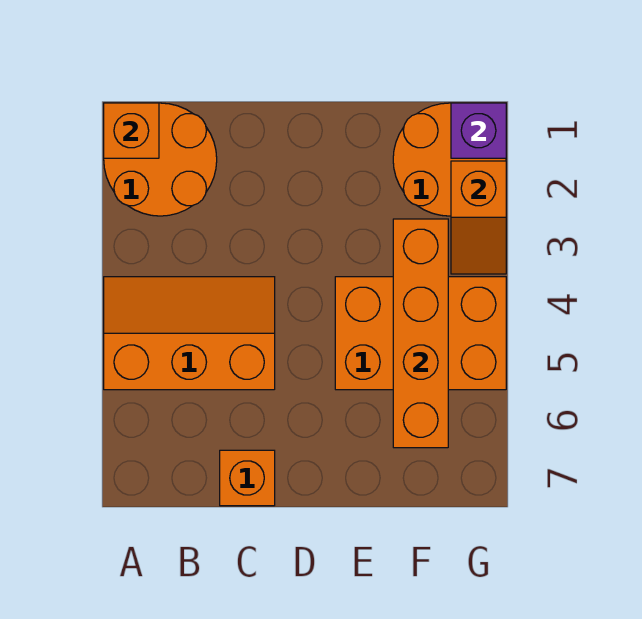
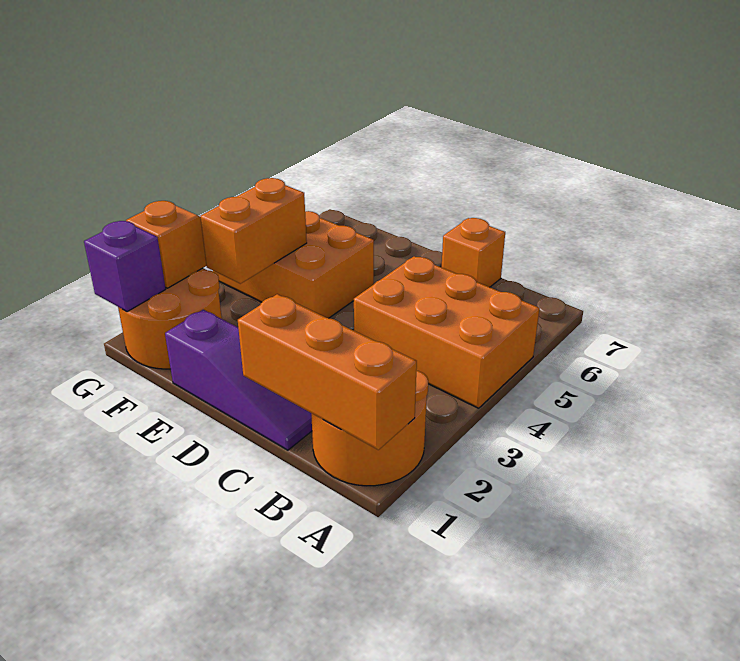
orange 1x1 brick [104,103,159,158] -> orange 1x3 brick [238,294,417,450]
orange 2x3 slope [104,277,275,390] -> orange 2x3 brick [354,256,540,408]
none -> purple 1x3 slope [165,310,312,450]
orange 1x4 brick [393,219,448,448] -> orange 1x2 brick [200,178,307,284]

